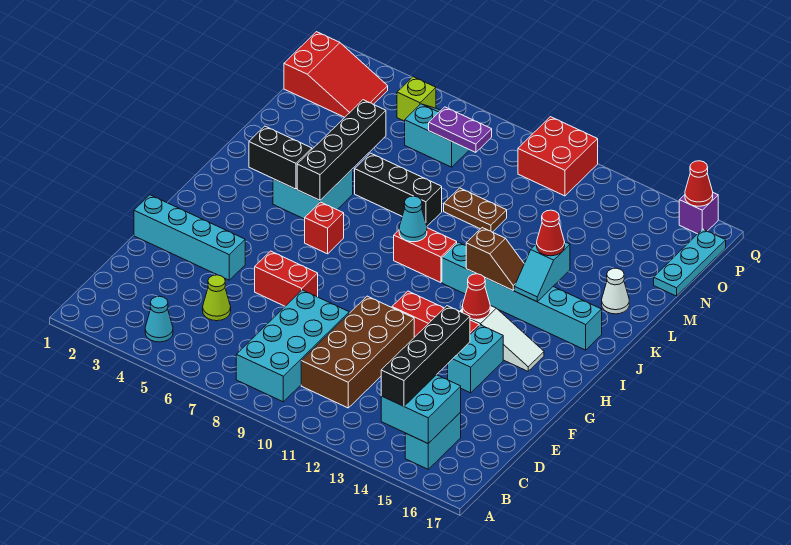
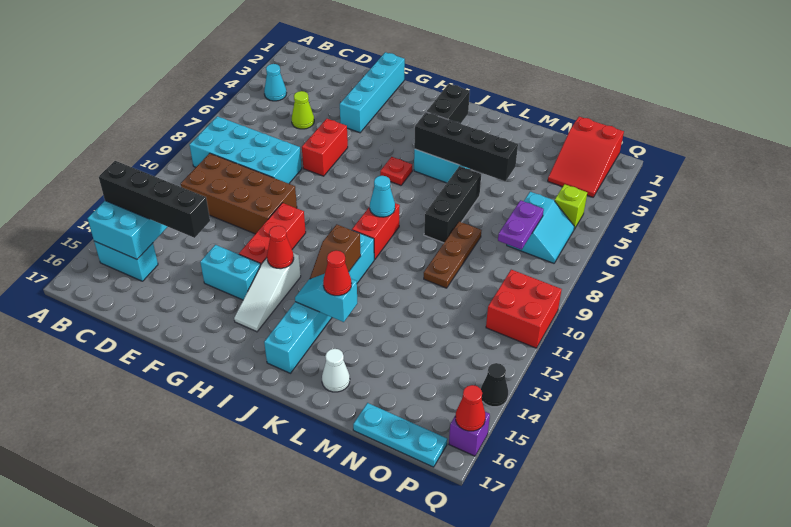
red 1x1 brick [305,202,344,254] -> red 1x1 plate [380,157,412,185]
brown 1x2 plate [444,188,507,232] -> brown 1x3 plate [424,222,482,288]
none -> black 1x1 cone [481,363,508,407]

